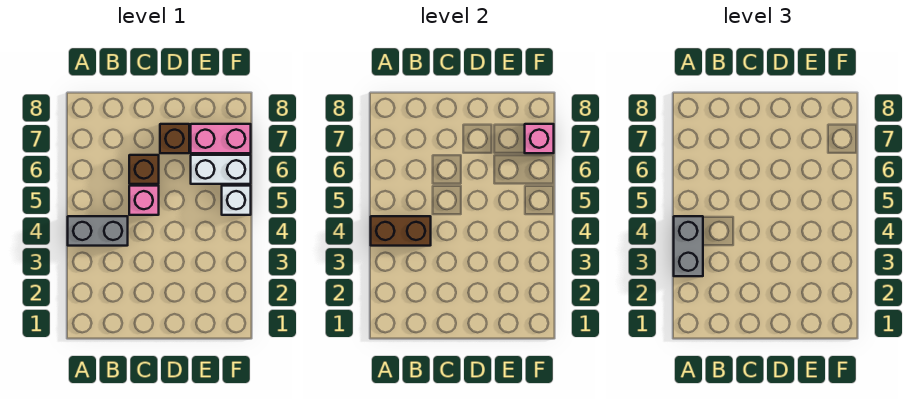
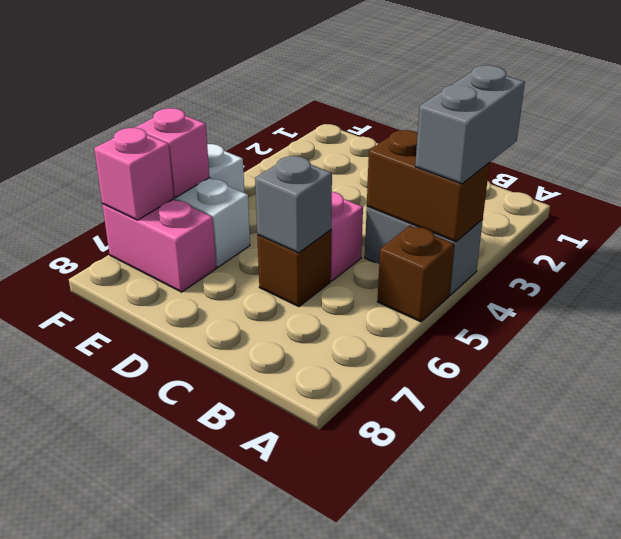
none -> grey 1x1 brick [255,156,332,253]
brown 1x1 brick [160,124,189,153] -> brown 1x1 brick moved to [377,226,454,322]
none -> pink 1x1 brick [135,108,209,198]

